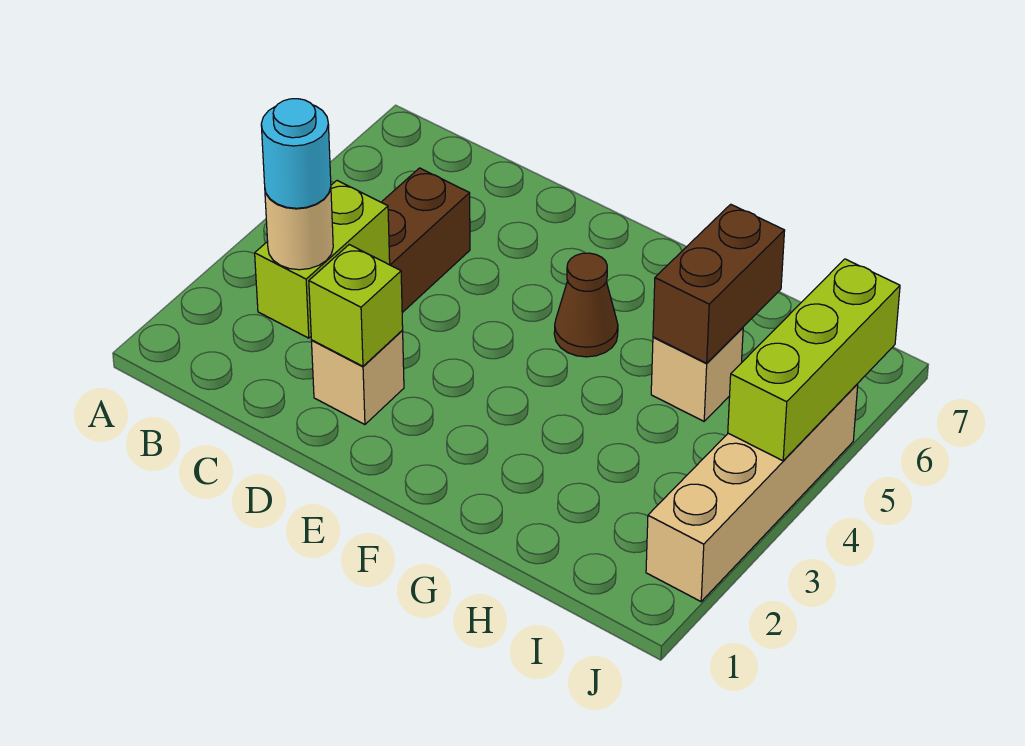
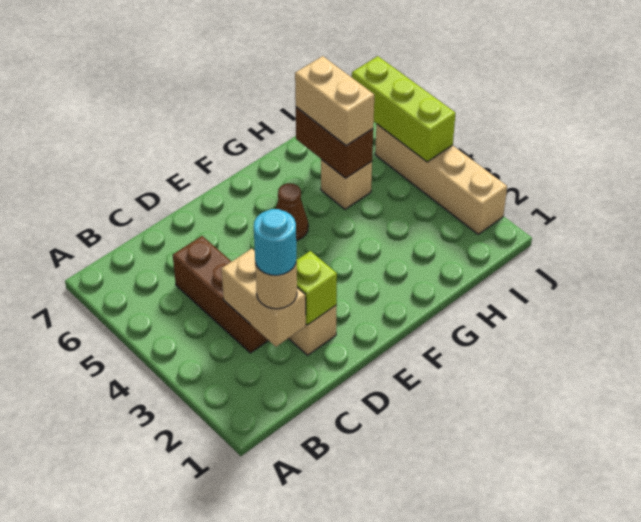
lime 1x2 brick [255,181,390,338] -> tan 1x2 brick [221,249,306,347]
none -> tan 1x2 brick [295,56,374,146]

